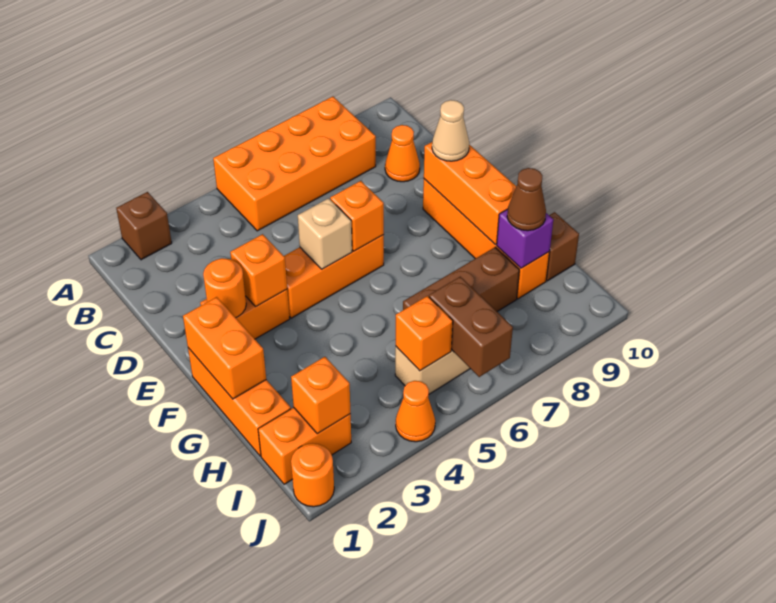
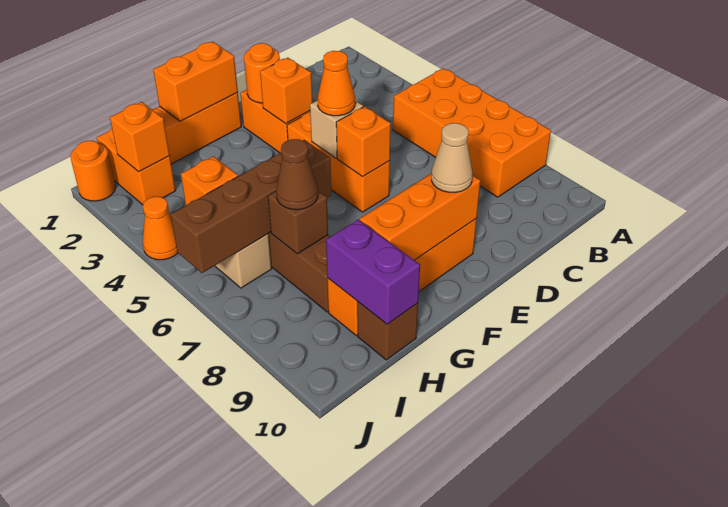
brown 1x1 brick [116,192,172,260] -> brown 1x1 brick moved to [268,191,328,254]
orange 1x1 cone [385,125,420,182] -> orange 1x1 cone moved to [318,51,355,116]
purple 1x1 brick [497,209,553,268] -> purple 1x2 brick [326,220,420,324]
brown 1x1 cone [507,168,546,231] -> brown 1x1 cone moved to [276,139,318,210]
brown 1x2 brick [429,277,513,377] -> brown 1x4 brick [171,140,331,273]

